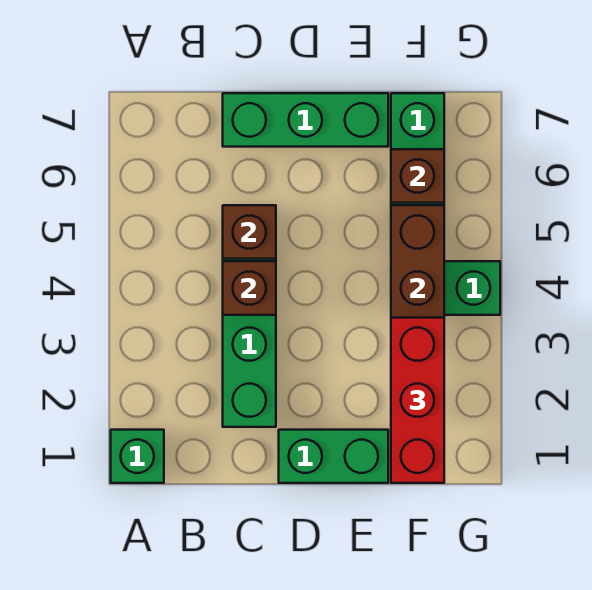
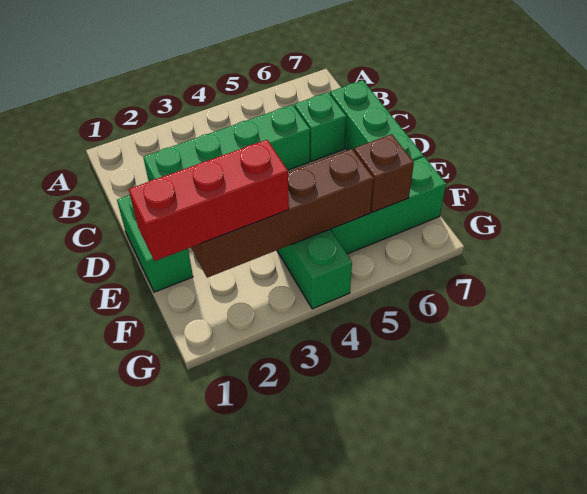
green 1x1 brick [111,430,164,483] -> green 1x1 brick moved to [294,92,346,161]
brown 1x1 brick [223,261,276,315] -> none
brown 1x1 brick [223,205,276,259] -> none

